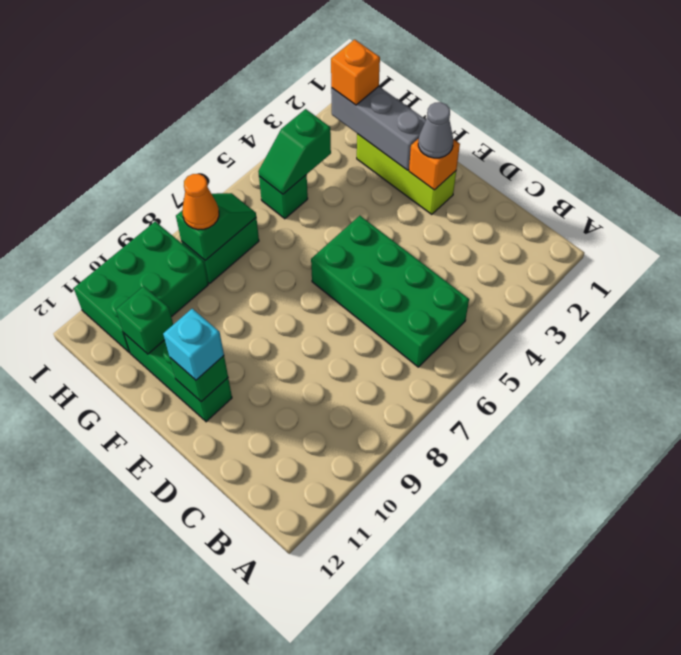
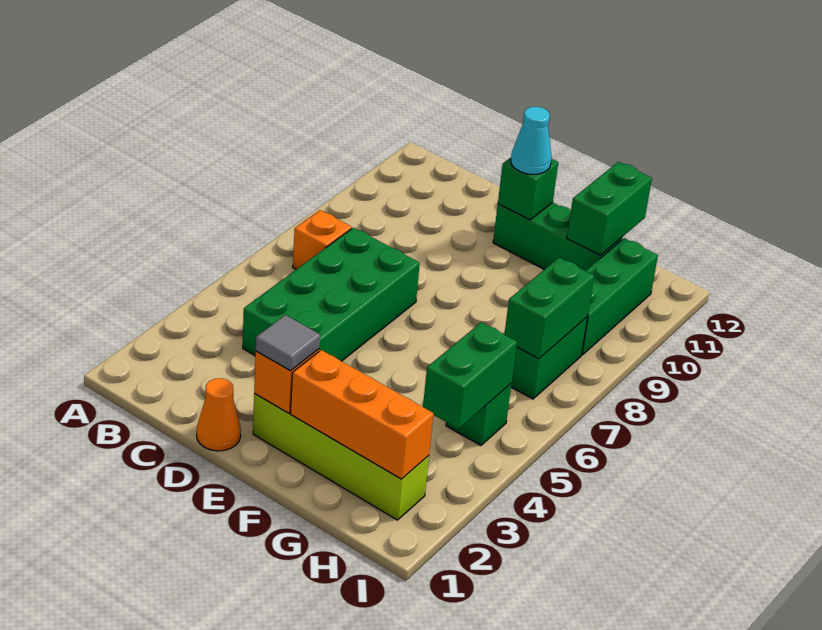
green 2x4 brick [311,216,469,367] -> green 2x4 brick turned to [243,228,420,361]
lime 1x3 brick [357,134,456,214] -> lime 1x4 brick [253,394,429,520]
grey 1x1 cone [418,102,453,158] -> grey 1x1 tile [256,315,320,371]
cyan 1x1 brick [163,309,224,380] -> cyan 1x1 cone [511,107,552,174]
grey 1x3 brick [331,86,426,170] -> orange 1x3 brick [290,350,433,479]
green 1x1 brick [116,286,173,354] -> green 1x2 brick [567,162,652,255]
orange 1x1 brick [331,40,380,105] -> orange 1x1 brick moved to [293,210,352,269]
green 1x2 slope [258,109,331,194] -> green 1x2 brick [423,322,517,429]
green 1x2 slope [176,193,256,260] -> green 1x2 brick [504,258,594,359]
orange 1x1 cone [182,174,219,230] -> orange 1x1 cone moved to [197,378,241,451]
green 2x3 brick [74,222,208,353] -> green 1x3 brick [582,238,658,355]

